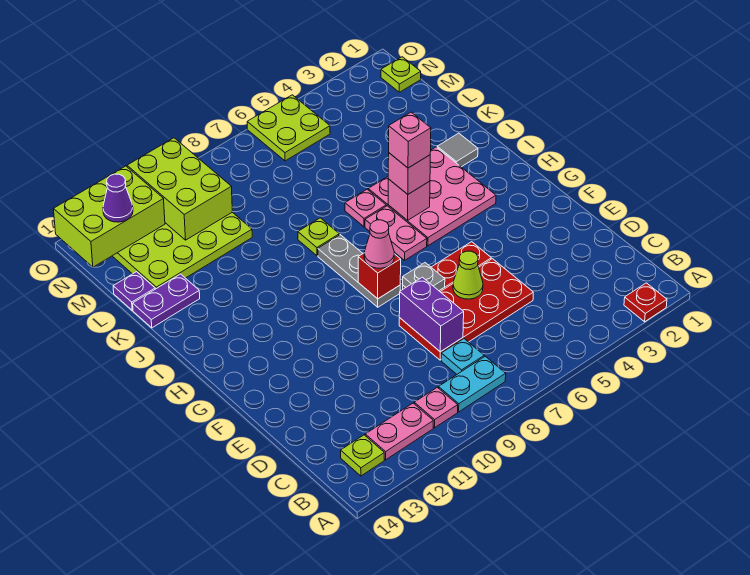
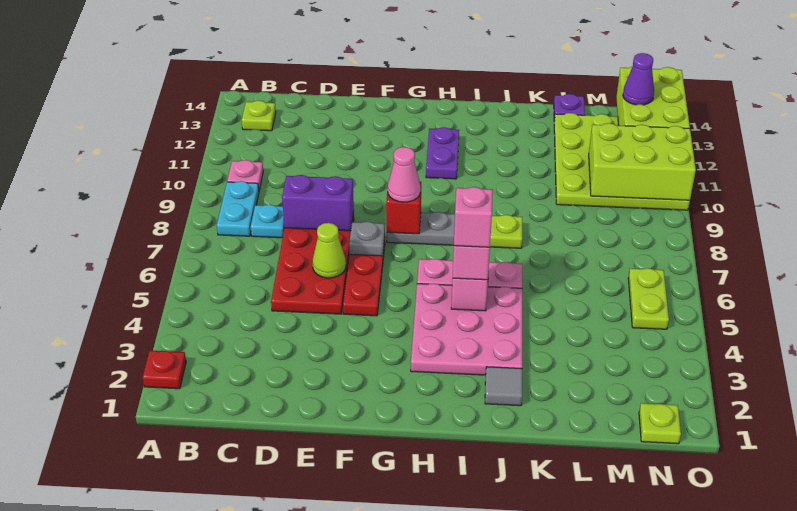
pink 1x2 plate [365,403,433,460] -> none
purple 1x2 plate [133,274,200,328] -> purple 1x2 plate moved to [426,127,459,179]
lime 2x2 plate [247,95,330,161] -> lime 1x2 plate [628,268,669,329]

